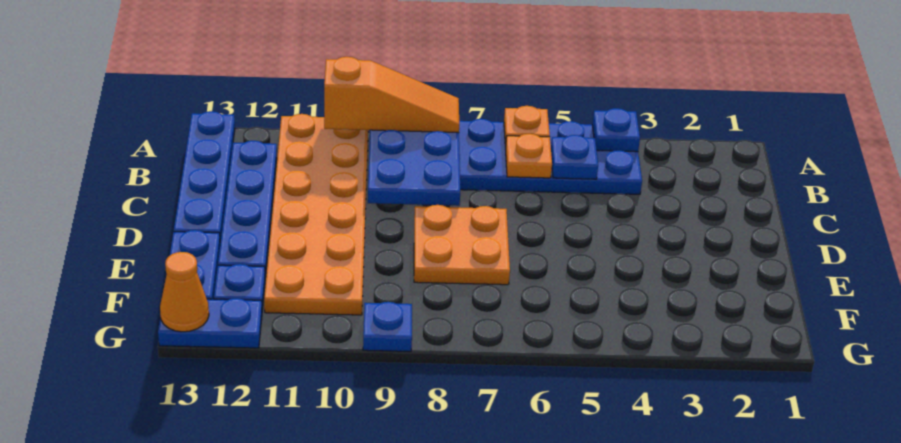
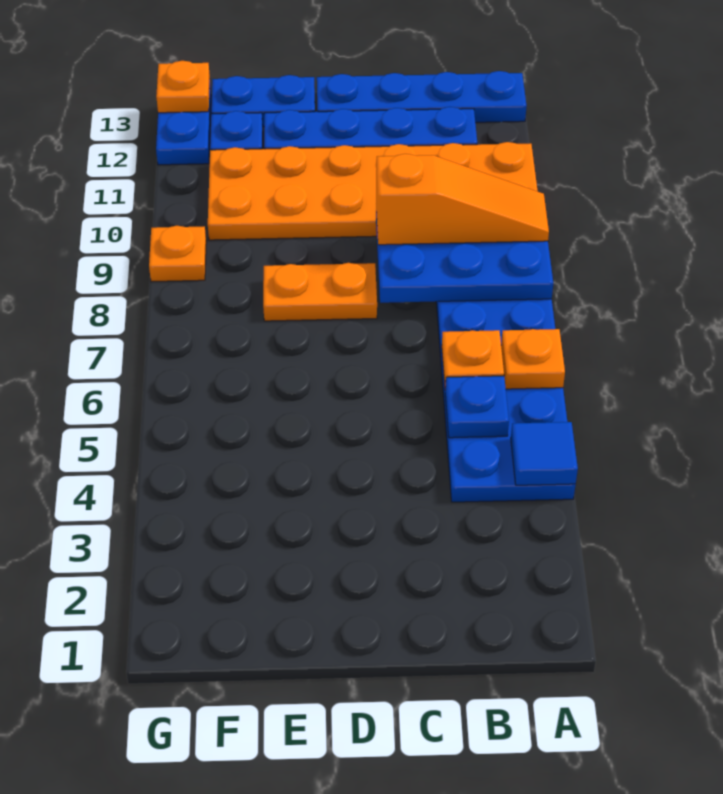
blue 1x1 plate [592,108,640,152] -> blue 1x1 tile [511,422,578,485]
orange 1x3 slope [324,57,459,133] -> orange 1x3 slope turned to [376,154,549,245]
orange 2x2 plate [414,205,510,285] -> orange 1x2 plate [263,263,377,321]
blue 1x1 plate [363,302,412,351] -> orange 1x1 plate [149,226,206,282]
orange 1x1 cone [160,252,209,332] -> orange 1x1 plate [156,61,210,113]

